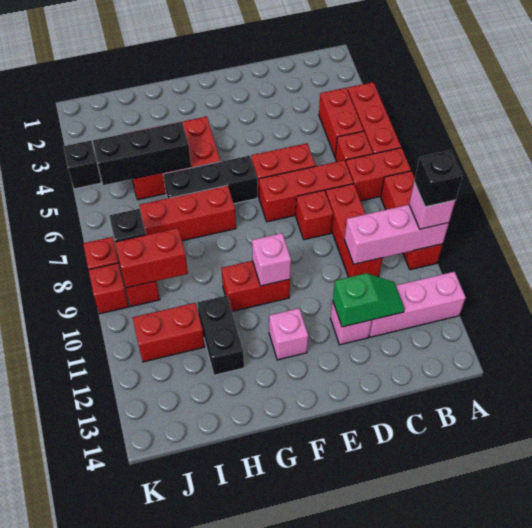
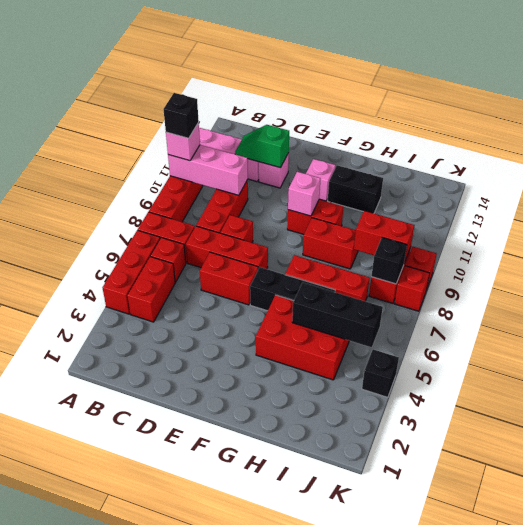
black 1x2 brick [197,295,244,375] -> black 1x2 brick turned to [328,165,383,214]
red 1x2 brick [133,303,205,362] -> red 1x2 brick moved to [303,218,358,269]

